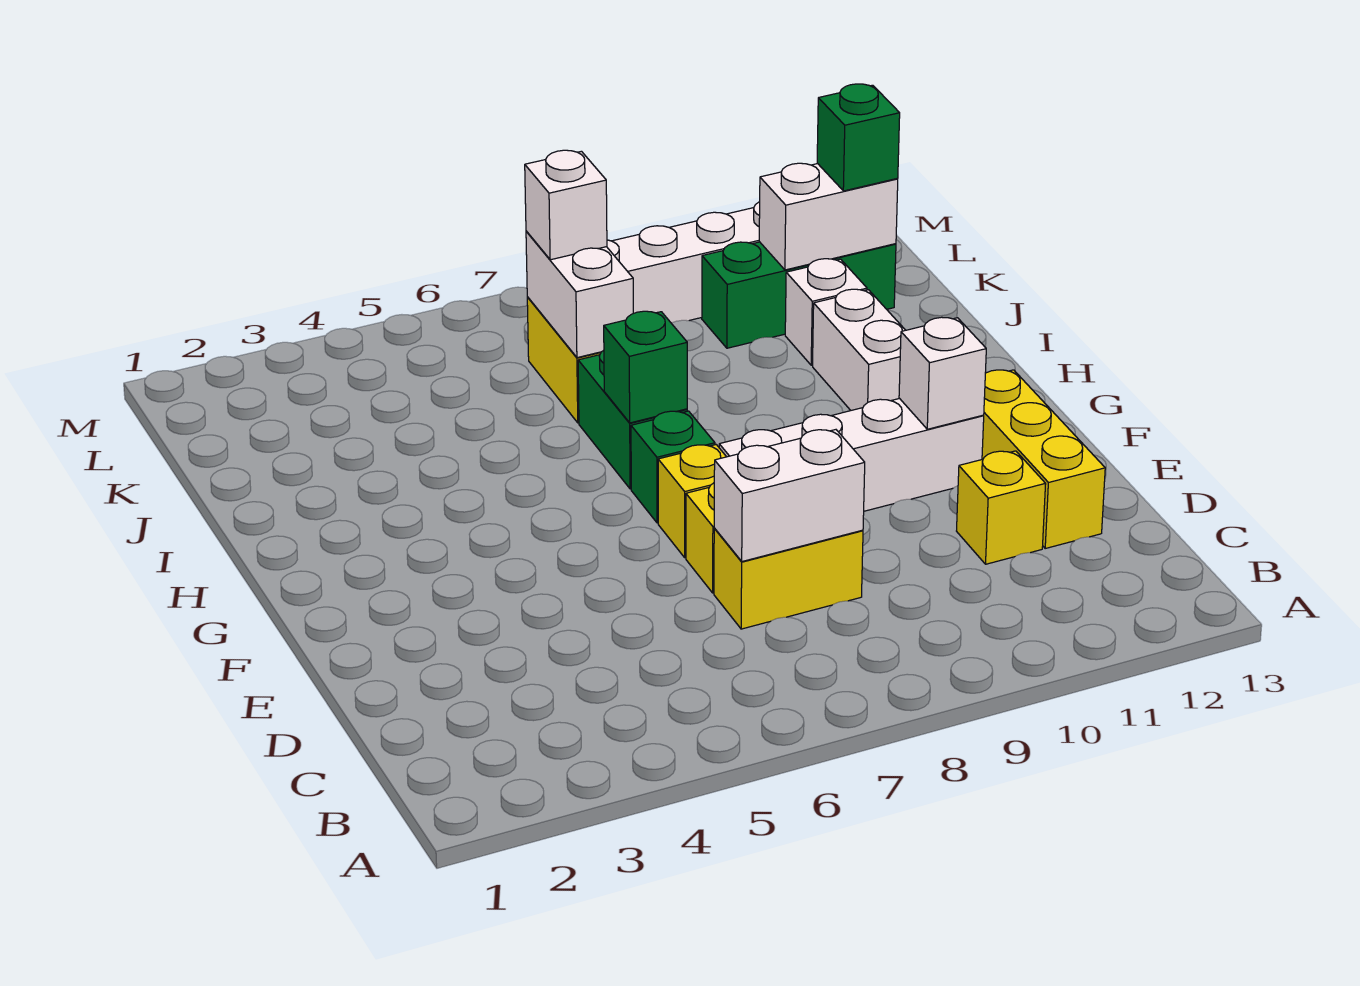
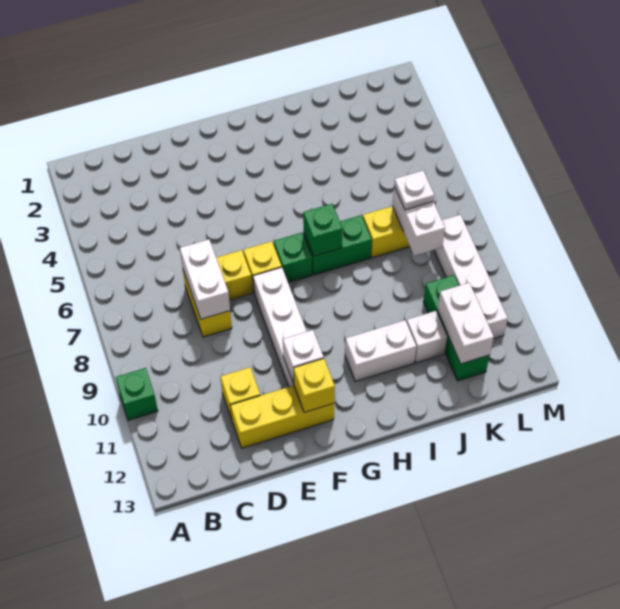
none -> yellow 1x1 brick [294,359,335,412]
white 1x2 brick [526,231,633,358] -> white 1x2 brick turned to [392,186,445,256]
white 1x1 brick [525,150,607,260] -> white 1x1 plate [394,171,434,210]
green 1x1 brick [817,84,900,191] -> green 1x1 brick moved to [116,368,158,420]

